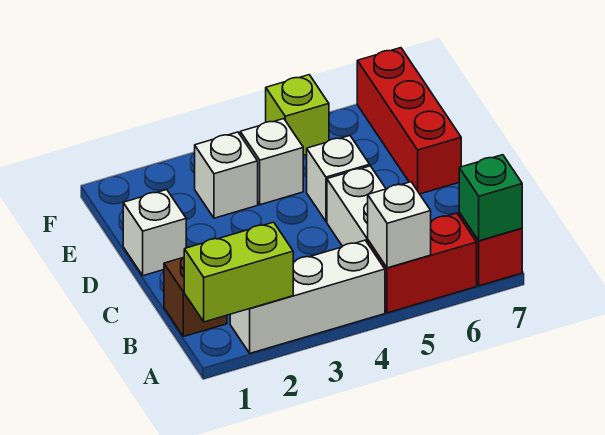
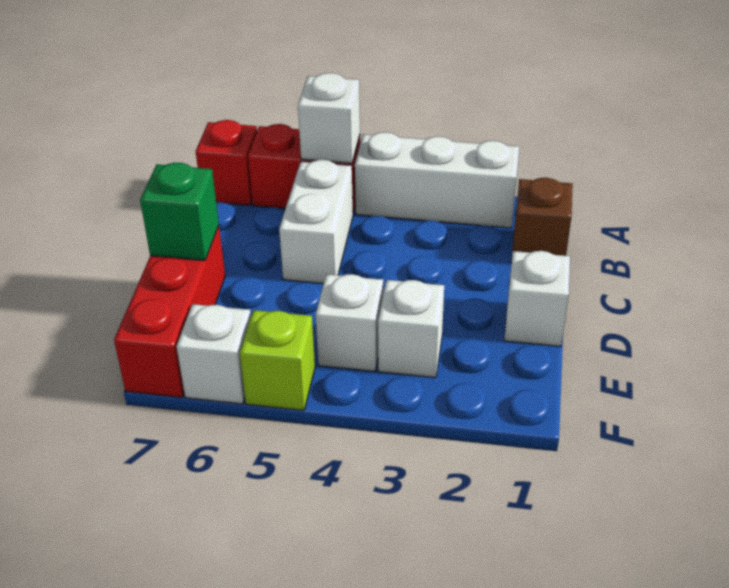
lime 1x2 brick [184,222,293,322] -> none
green 1x1 brick [459,155,522,241] -> green 1x1 brick moved to [140,163,219,260]
white 1x1 brick [307,136,370,222] -> white 1x1 brick moved to [176,304,251,404]

